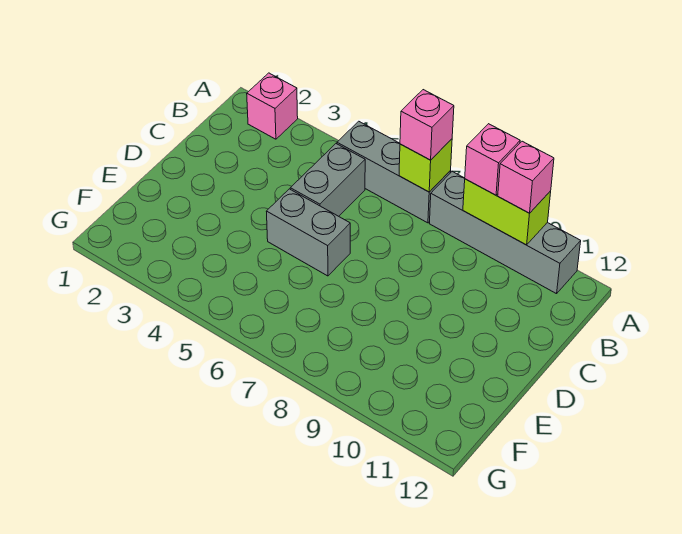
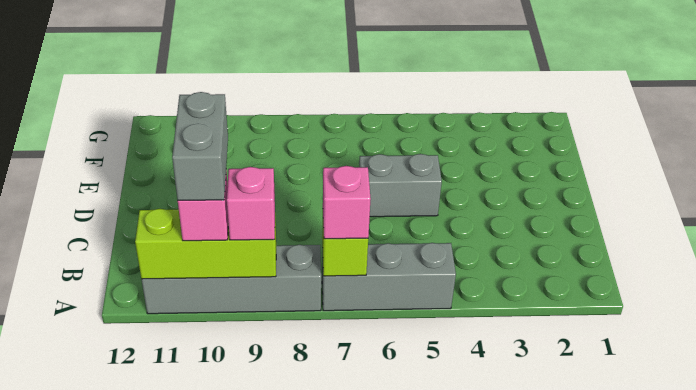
pink 1x1 brick [247,73,298,139] -> none
lime 1x2 brick [463,179,551,245] -> lime 1x3 brick [135,209,276,279]
grey 1x2 brick [290,144,365,216] -> grey 1x2 brick moved to [172,92,228,200]

